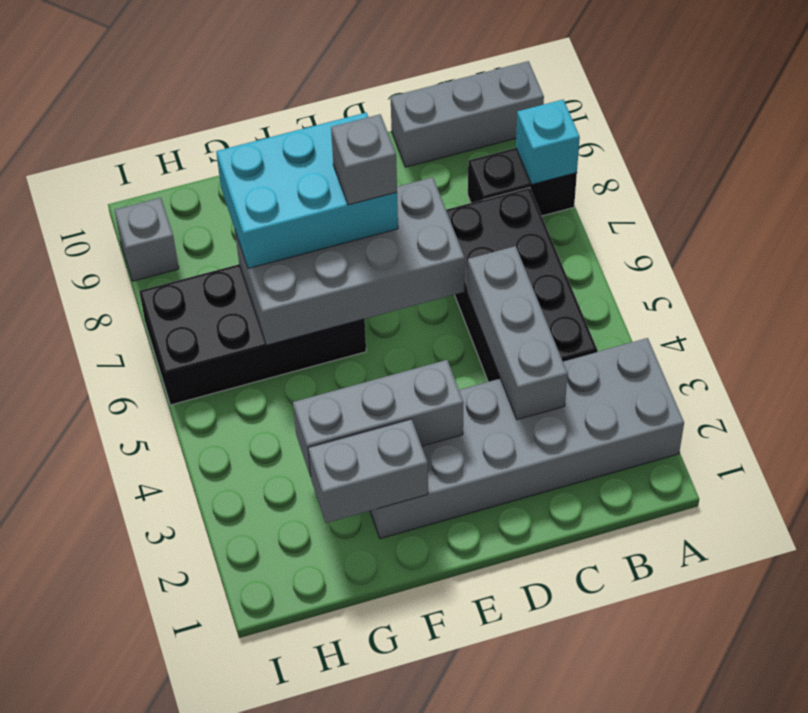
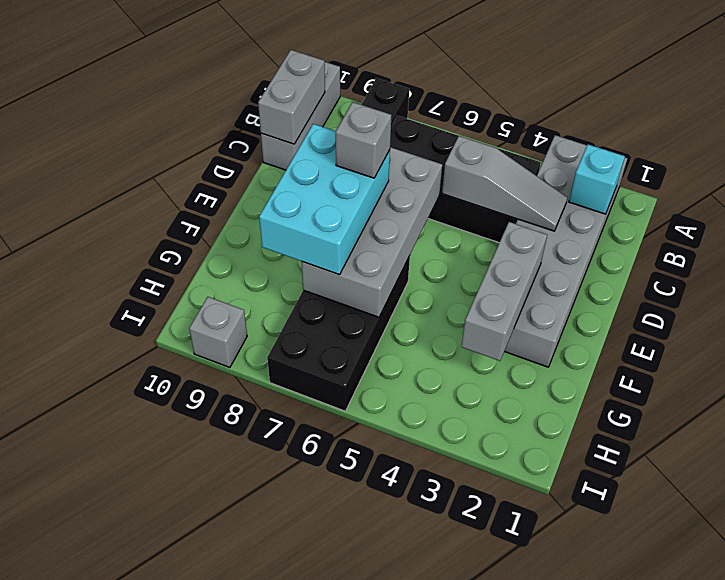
cyan 1x1 brick [516,100,580,184] -> cyan 1x1 brick moved to [569,145,625,214]
grey 1x3 brick [467,246,568,420] -> grey 1x3 slope [442,136,567,231]
grey 1x2 brick [308,419,428,523] -> grey 1x2 brick moved to [258,50,325,144]

